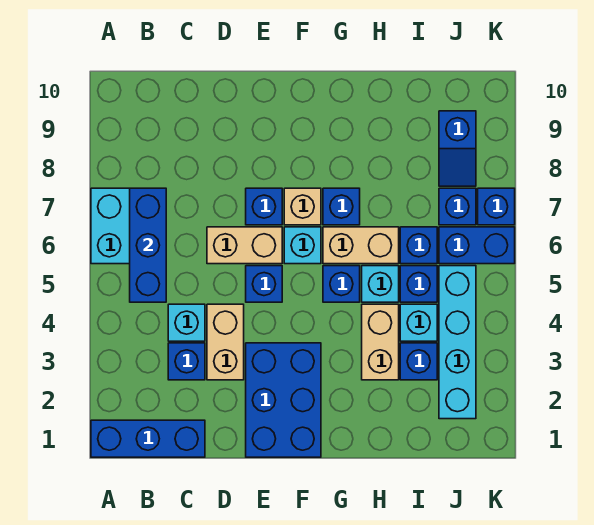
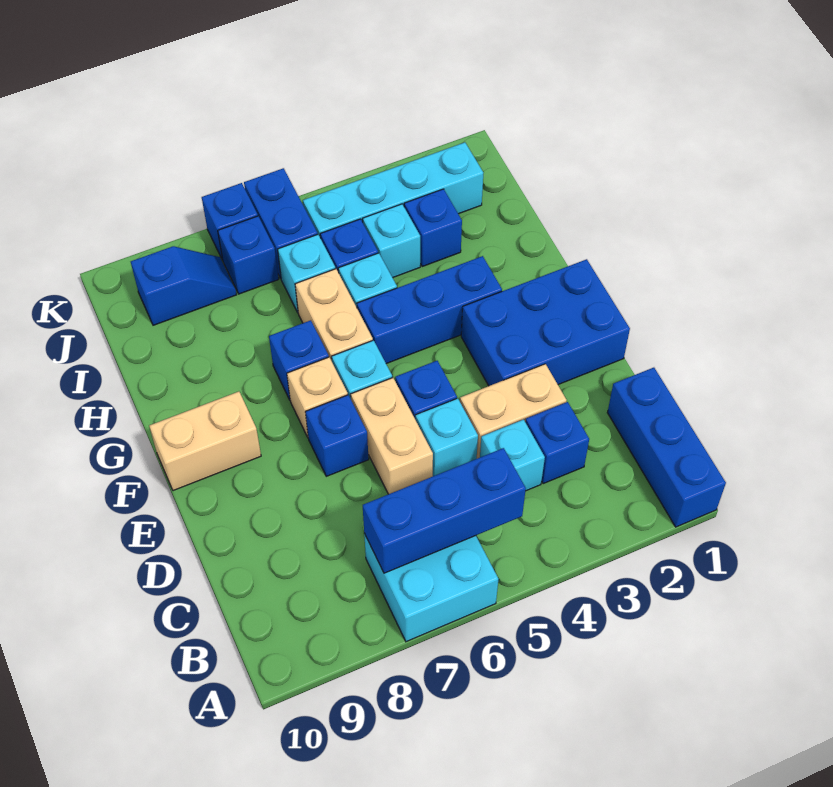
none -> cyan 1x1 brick [415,398,478,476]
blue 1x1 brick [323,266,360,302] -> blue 1x3 brick [357,256,502,364]
tan 1x2 brick [362,304,399,380] -> tan 1x2 brick moved to [149,392,261,491]
blue 1x1 brick [400,227,437,264] -> cyan 1x1 brick [278,235,336,312]

